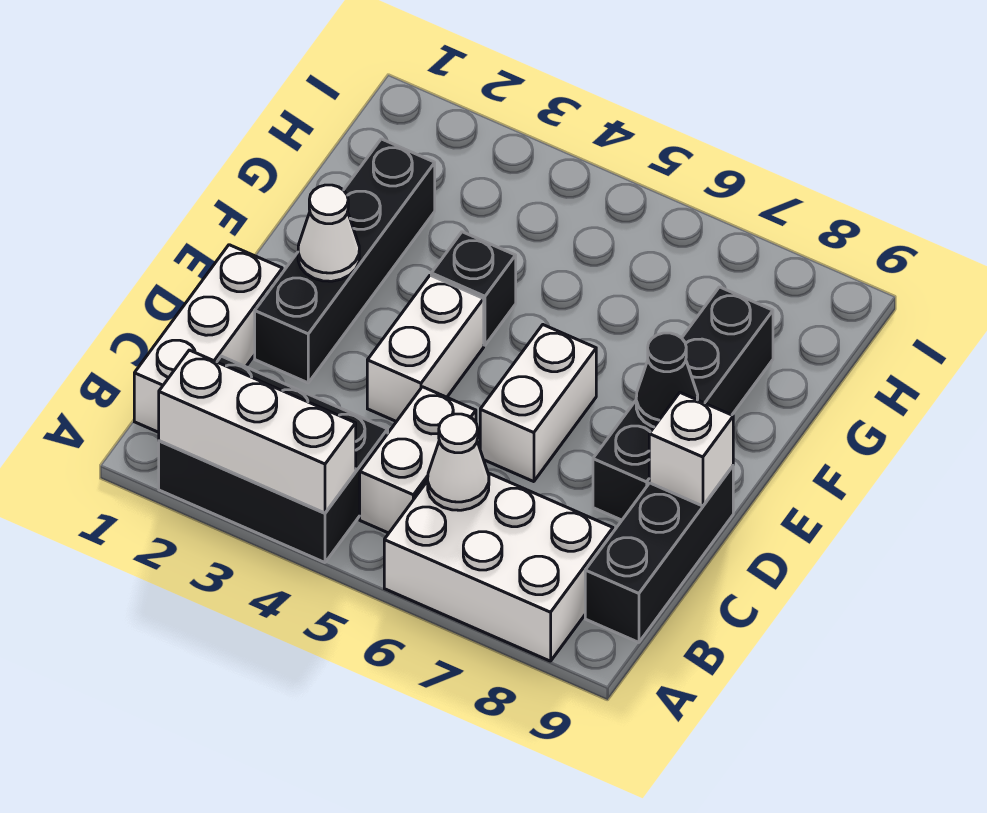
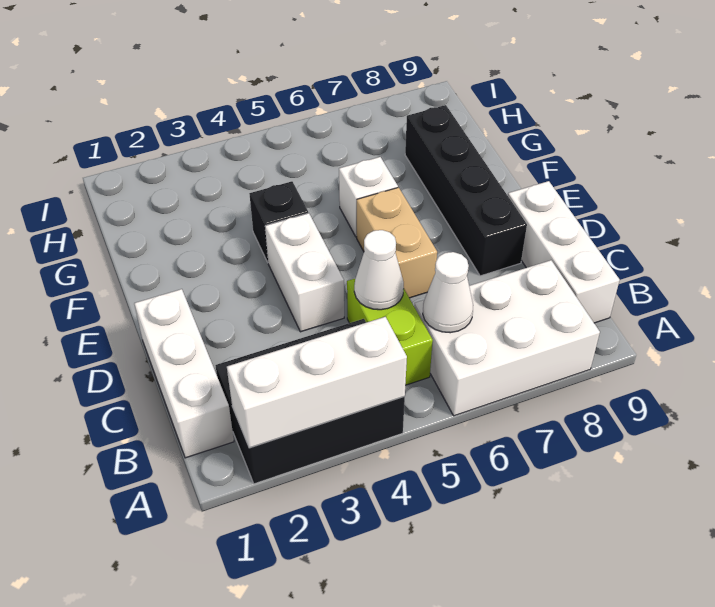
white 1x2 brick [360,387,476,533] -> lime 1x2 brick [347,279,433,385]
black 1x3 brick [585,466,733,642] -> white 1x3 brick [508,181,620,323]
black 1x4 brick [255,139,435,383] -> none
white 1x2 brick [480,325,596,482] -> tan 1x2 brick [357,187,437,298]
white 1x1 brick [649,393,733,506] -> white 1x1 brick moved to [339,157,398,237]
white 1x1 cone [298,185,359,281] -> white 1x1 cone moved to [354,230,404,310]
black 1x1 cone [636,333,698,427] -> none

